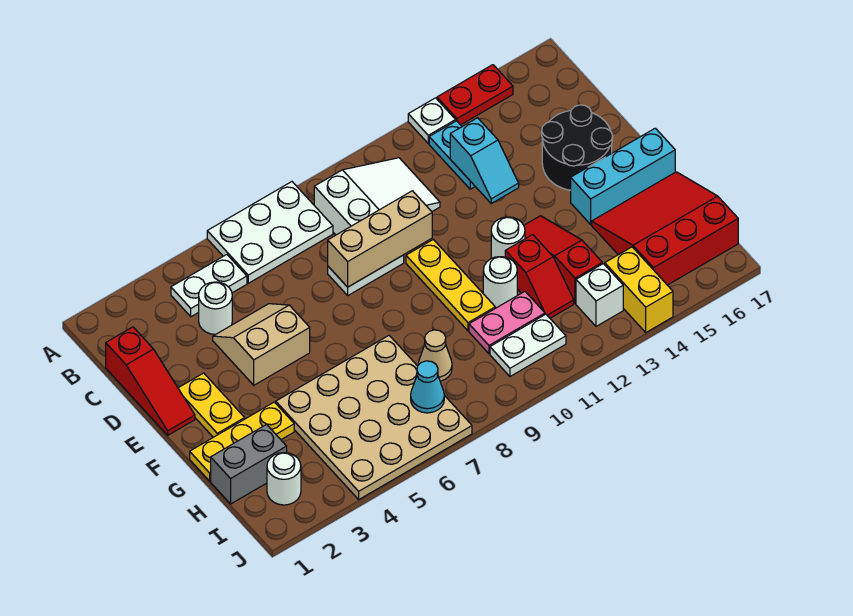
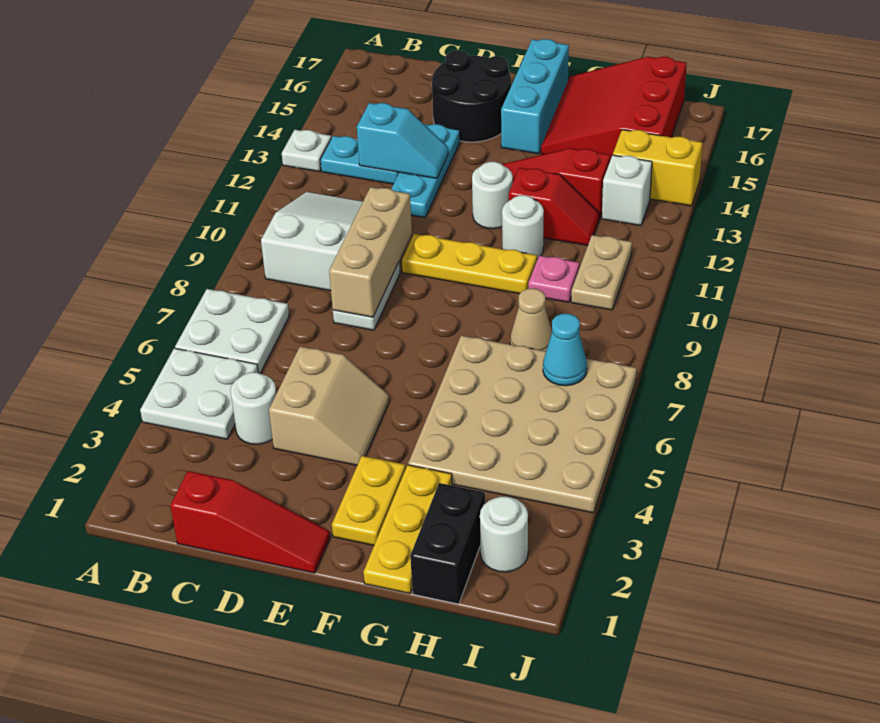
white 2x3 plate [207,182,333,283] -> white 2x2 plate [175,289,289,373]
red 1x2 plate [437,65,513,125] -> none
white 1x2 plate [171,255,247,317] -> white 2x2 plate [140,348,258,439]
tan 2x2 slope [213,304,310,385] -> tan 2x2 slope turned to [269,346,389,465]
none -> cyan 1x3 plate [391,124,460,218]
yellow 1x2 plate [178,373,245,437] -> yellow 1x2 plate turned to [332,456,406,545]
grey 1x2 brick [211,425,287,504] -> black 1x2 brick [410,483,485,604]
pink 1x2 plate [469,292,545,354] -> pink 1x1 plate [528,256,579,302]
white 1x2 plate [490,314,566,376] -> tan 1x2 plate [571,235,632,310]

